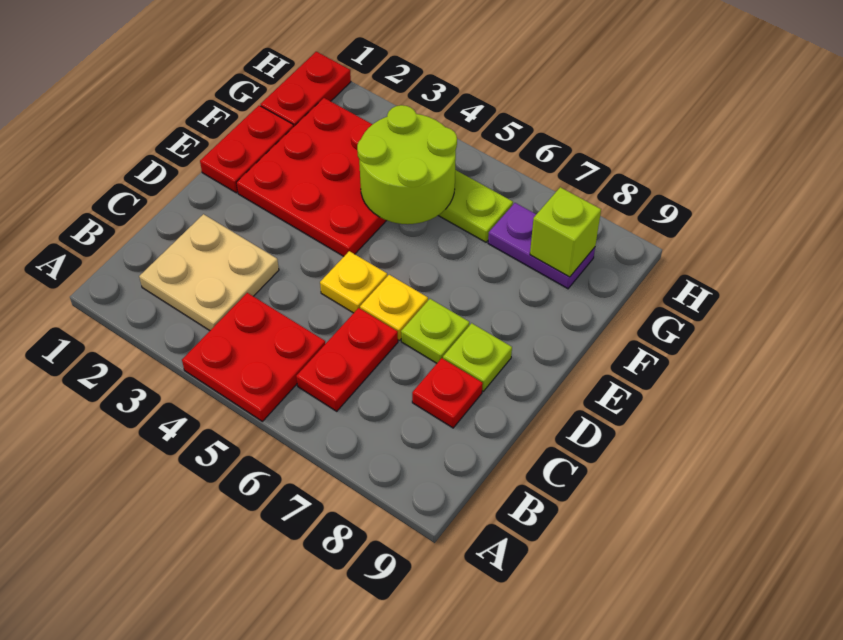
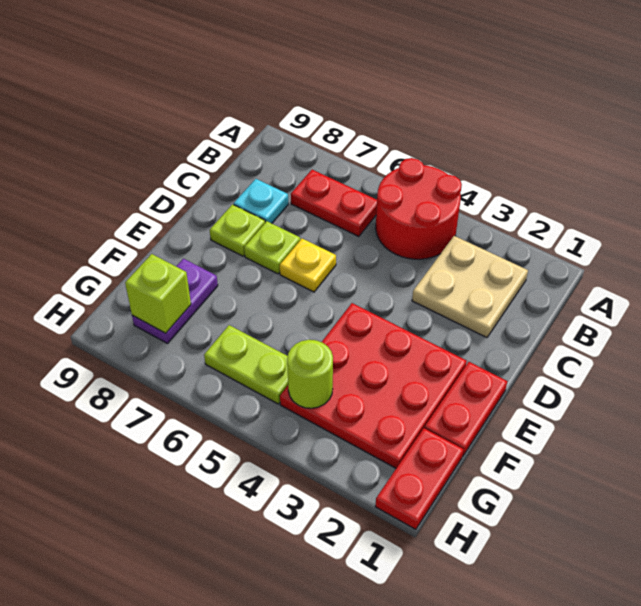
red 2x2 plate [182,293,325,421] -> red 2x2 round brick [376,158,462,259]
red 1x2 plate [296,308,398,411] -> red 1x2 plate turned to [291,170,377,237]
red 1x1 plate [412,358,483,428] -> cyan 1x1 plate [234,179,288,223]
yellow 1x1 plate [320,251,387,313] -> none
lime 2x2 round brick [357,105,457,224] -> lime 1x1 round brick [287,340,333,408]
purple 1x2 plate [488,203,595,289] -> purple 1x2 plate turned to [132,259,218,343]

